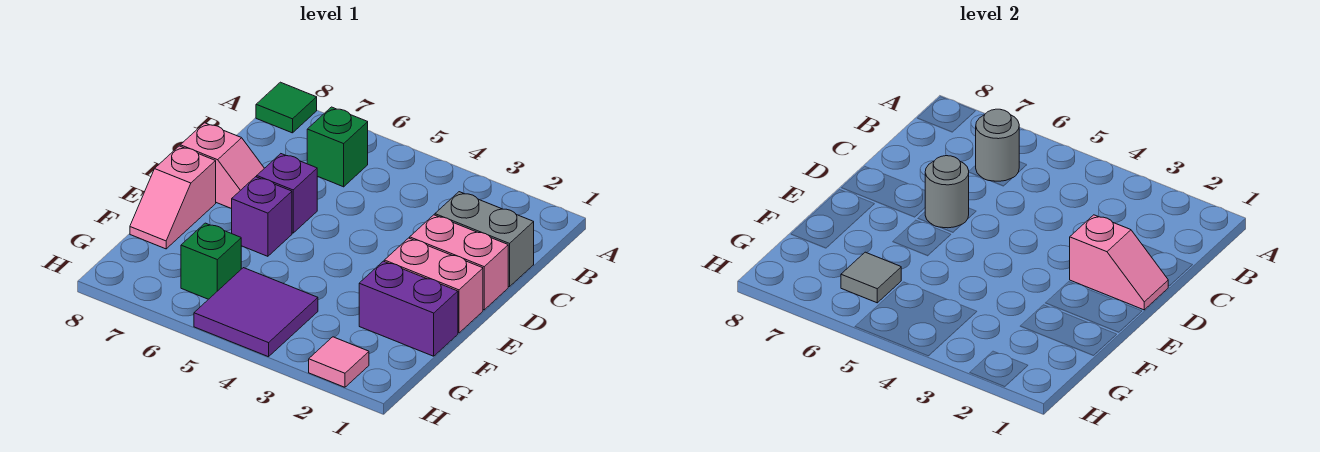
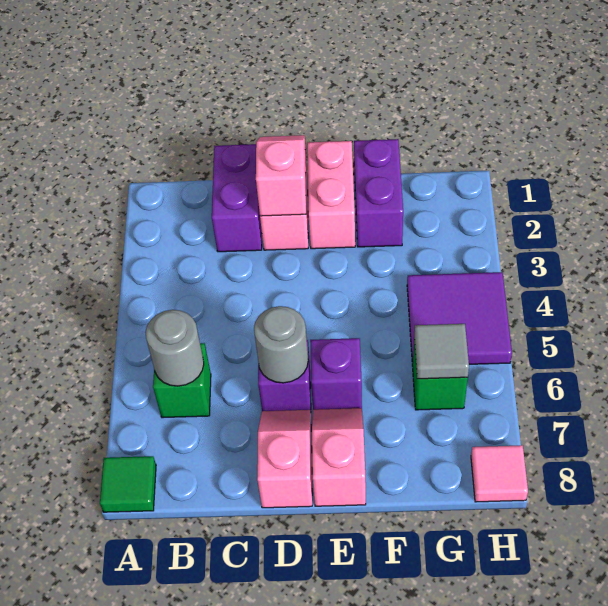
grey 1x2 brick [435,192,534,287] -> purple 1x2 brick [212,144,262,252]
pink 1x2 slope [130,146,216,249] -> pink 1x2 slope turned to [312,408,366,506]
pink 1x1 tile [309,337,369,387] -> pink 1x1 tile moved to [471,445,528,502]

